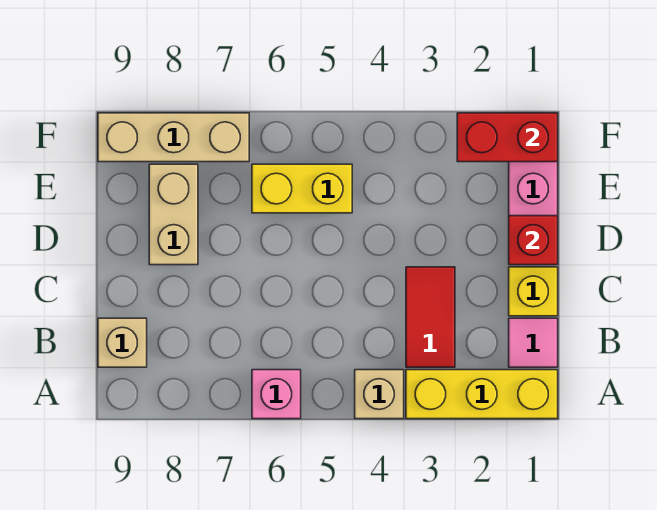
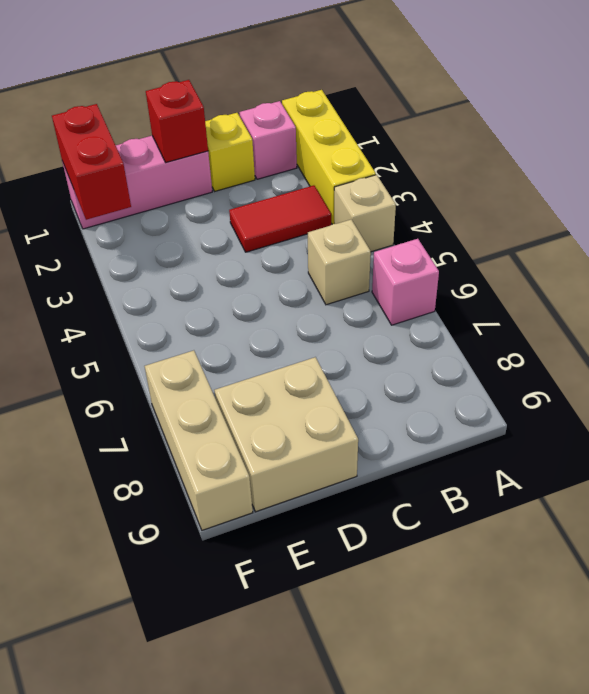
pink 1x1 tile [509,318,558,367] -> pink 1x1 brick [240,101,297,179]
tan 1x1 brick [98,318,147,367] -> tan 1x1 brick moved to [308,220,371,305]
tan 1x2 brick [149,164,198,265] -> tan 2x2 brick [214,357,358,512]
yellow 1x2 brick [252,164,352,213] -> none

